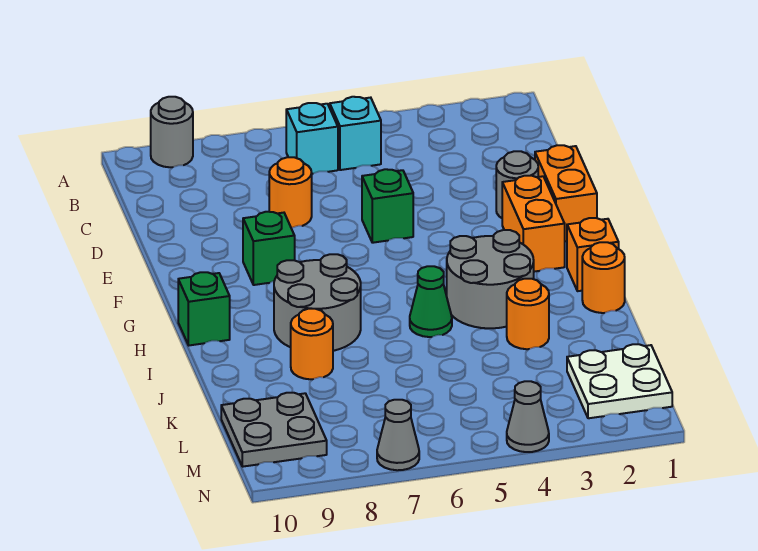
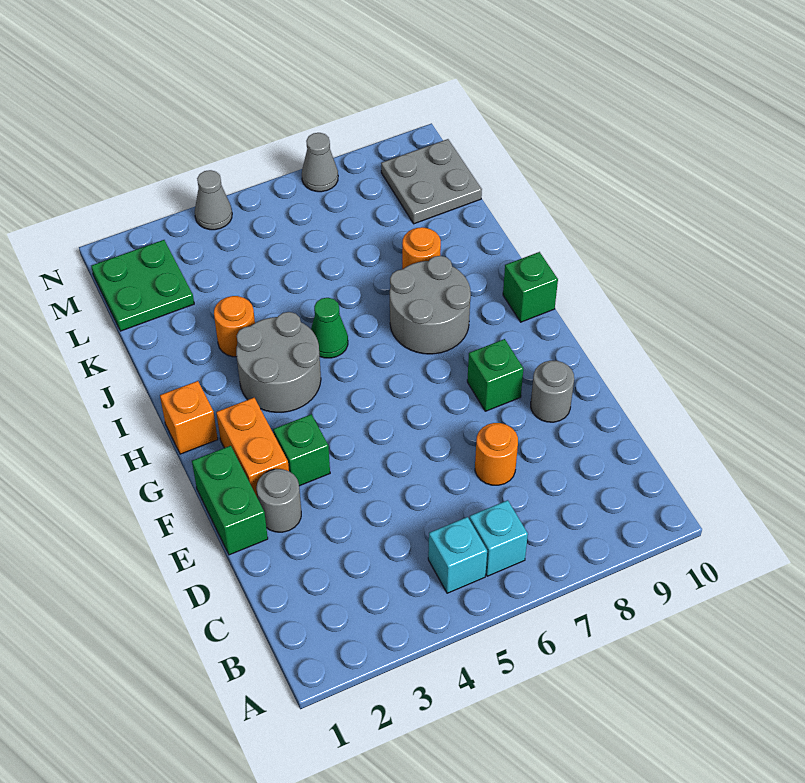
grey 1x1 round brick [151,97,193,167] -> grey 1x1 round brick moved to [531,361,574,422]
orange 1x2 brick [535,145,597,242] -> green 1x2 brick [192,446,268,555]
green 1x1 brick [362,169,413,243] -> green 1x1 brick moved to [273,414,330,486]
orange 1x1 round brick [582,242,625,313] -> none
white 2x2 plate [567,344,672,418] -> green 2x2 plate [91,240,194,331]

